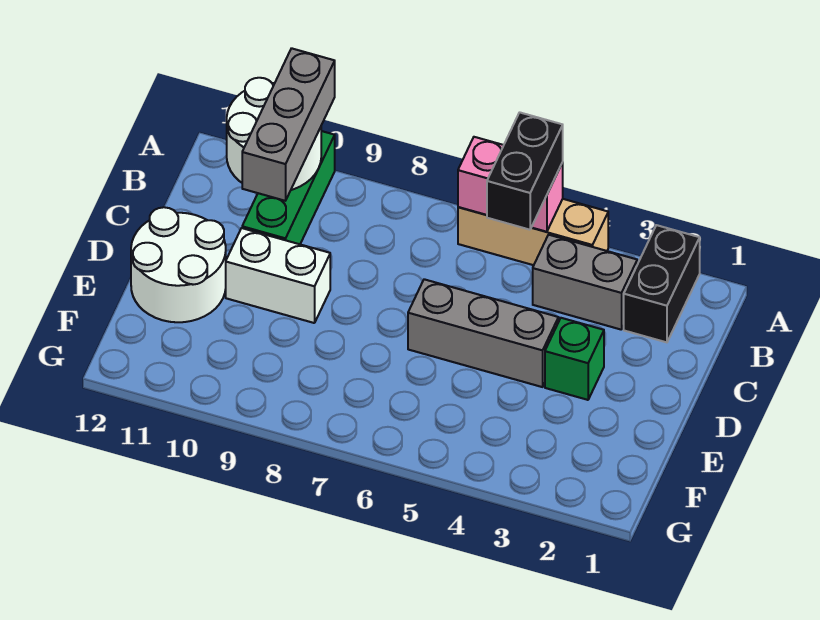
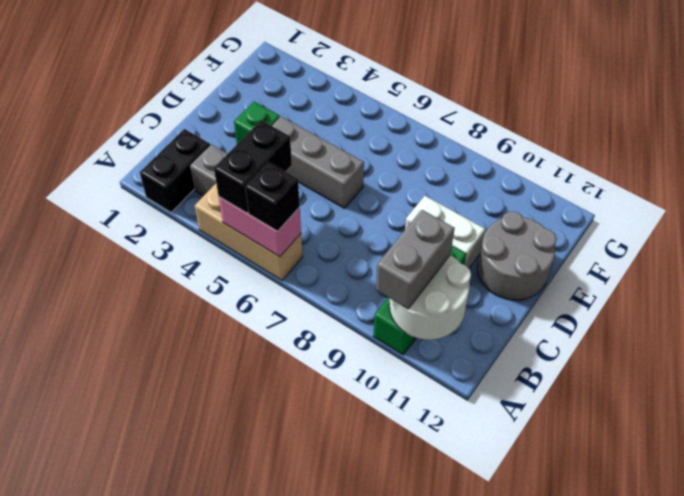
none -> black 1x1 brick [245,162,300,231]
grey 1x3 brick [242,48,335,201] -> grey 1x2 brick [376,210,455,309]
white 2x2 round brick [131,207,226,322] -> grey 2x2 round brick [478,212,557,300]

